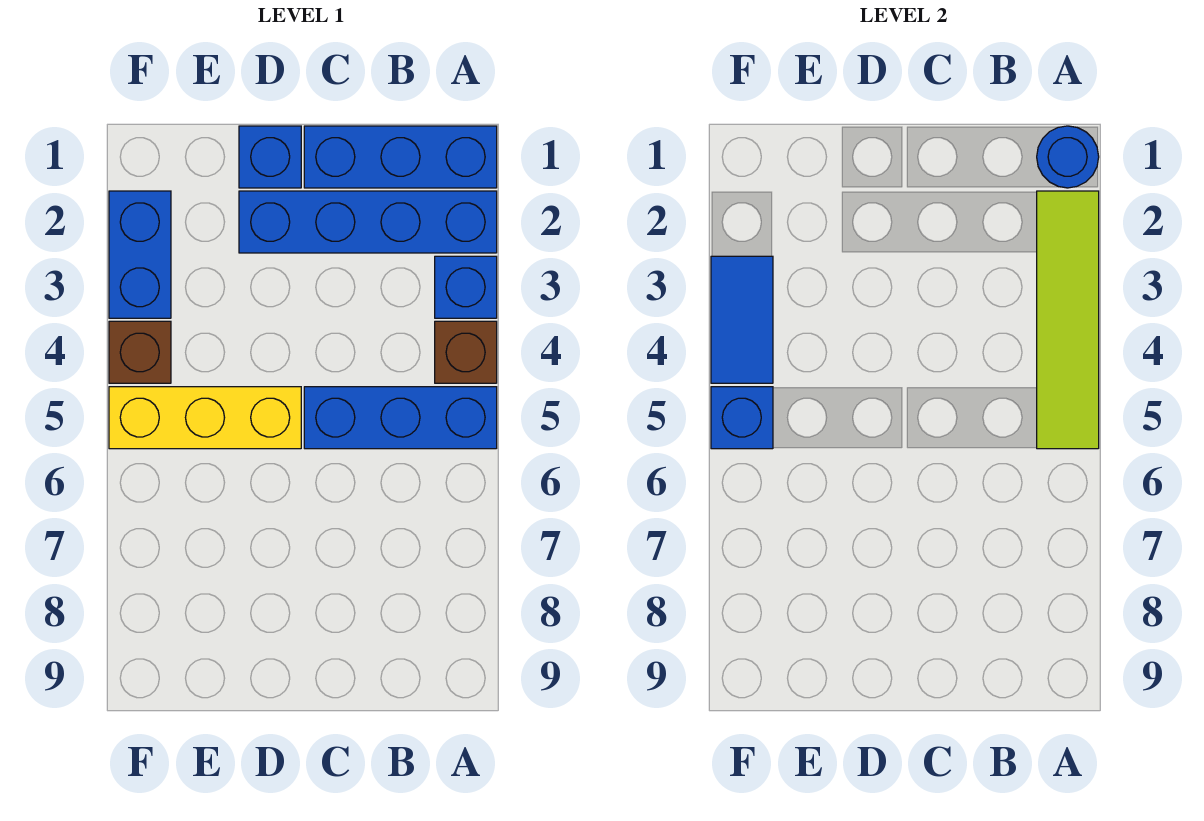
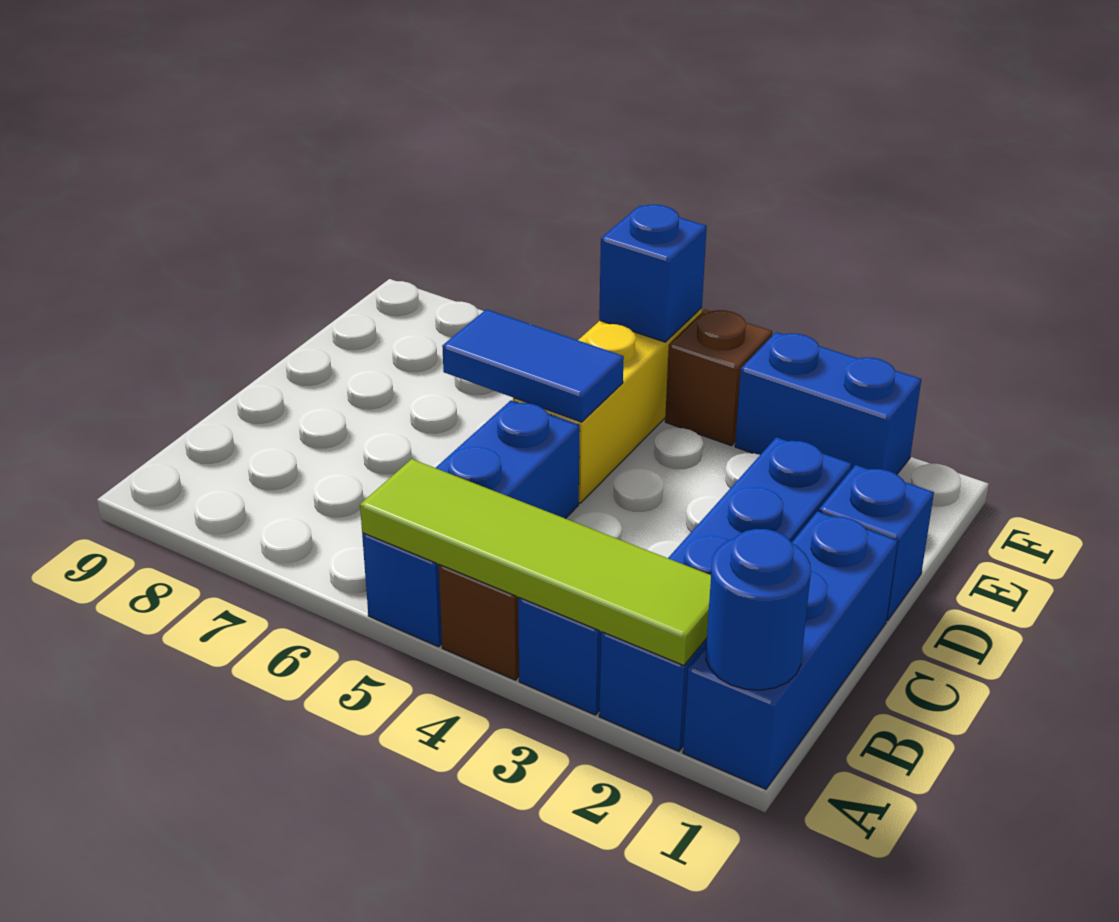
blue 1x2 tile [711,256,773,383] -> blue 1x2 tile moved to [442,309,624,422]

